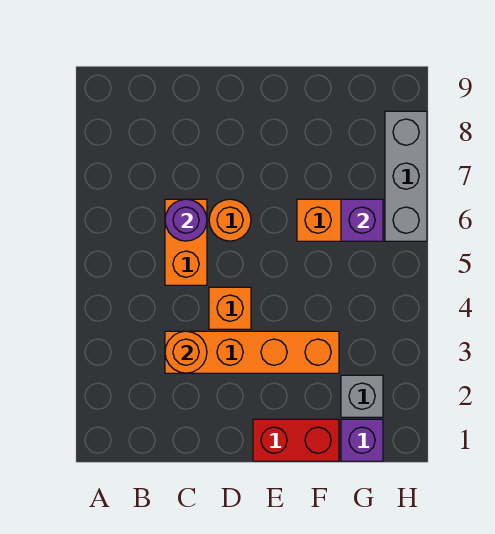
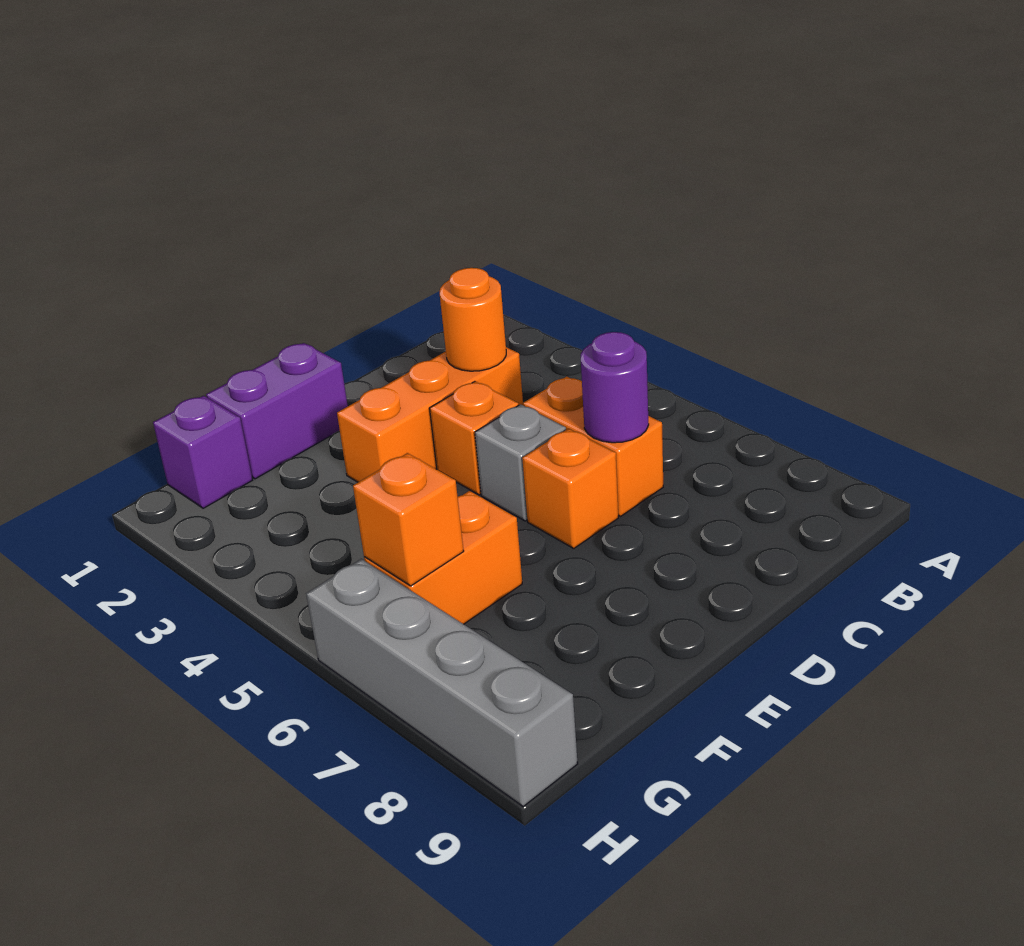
orange 1x4 brick [165,331,339,373] -> orange 1x3 brick [337,347,523,482]
orange 1x1 round brick [209,199,251,241] -> orange 1x1 brick [522,429,618,549]
red 1x2 brick [253,419,339,461] -> purple 1x2 brick [206,343,348,479]
grey 1x1 brick [341,375,383,417] -> grey 1x1 brick moved to [475,404,566,521]
purple 1x1 brick [341,199,383,241] -> orange 1x1 brick [353,453,464,586]
grey 1x3 brick [385,111,427,241] -> grey 1x4 brick [306,559,578,807]

